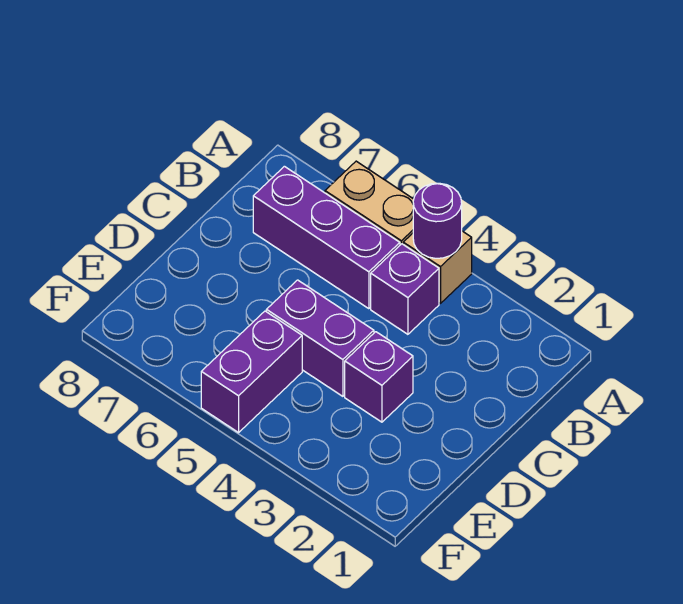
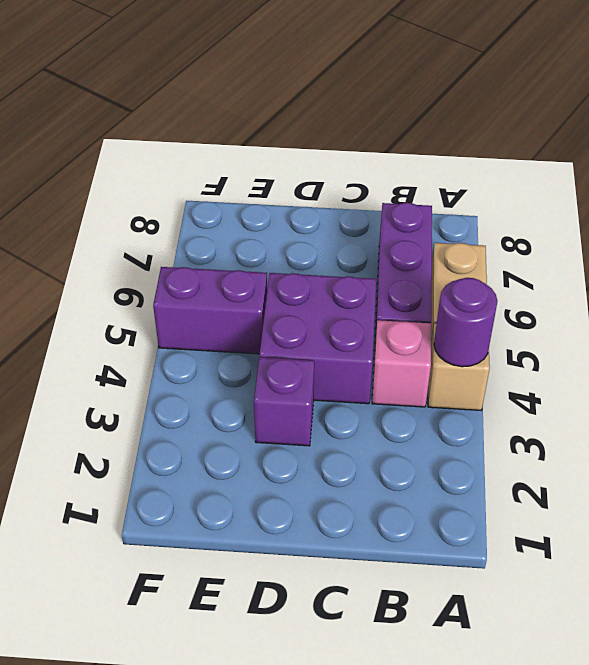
purple 1x1 brick [371,244,439,334] -> pink 1x1 brick [372,320,431,407]
purple 1x2 brick [266,280,374,396] -> purple 2x2 brick [259,273,376,404]

